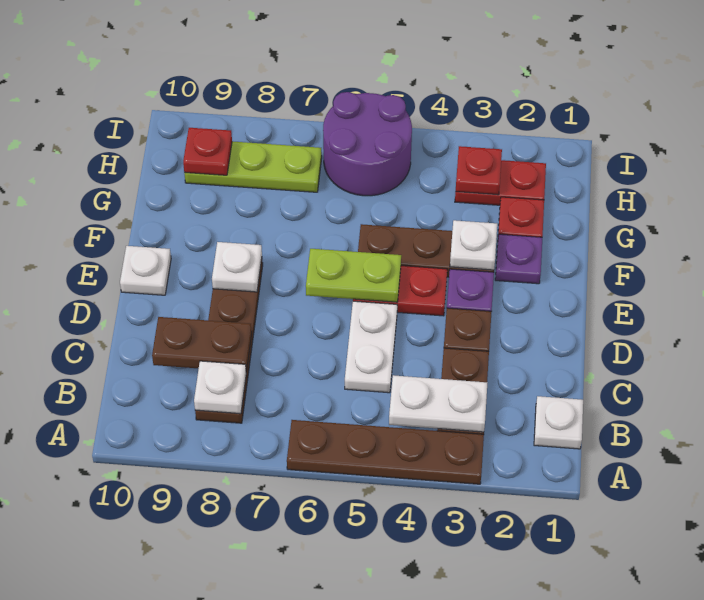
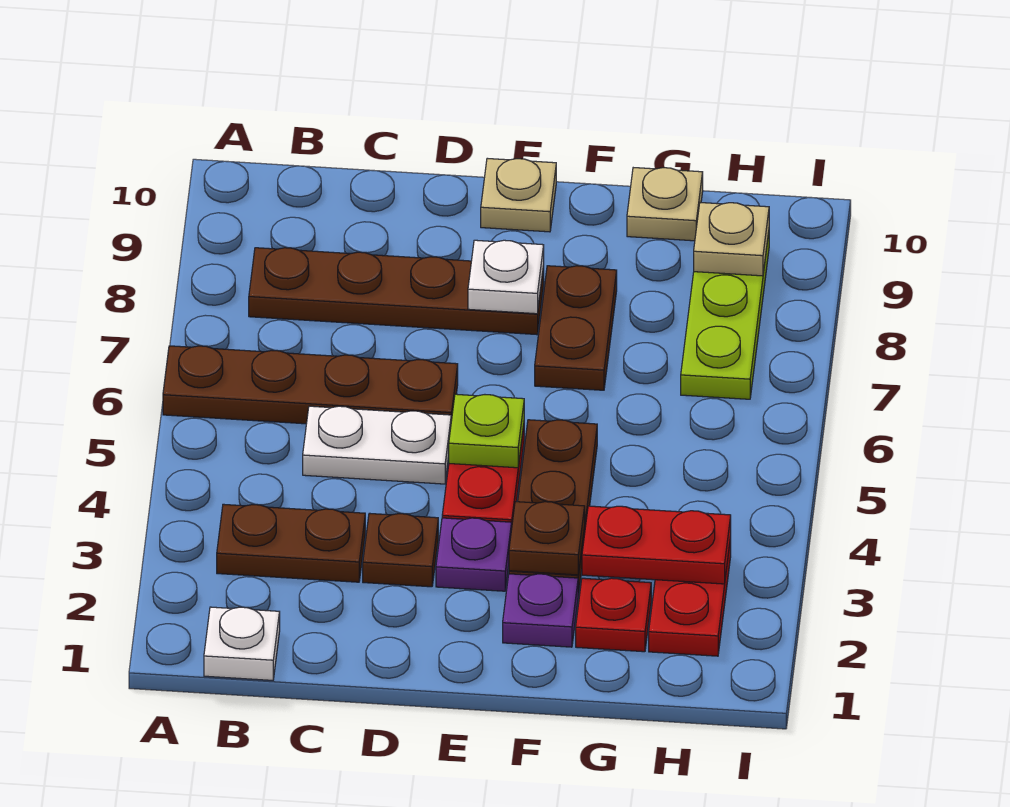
brown 1x4 plate [287,420,484,484] -> brown 1x4 plate turned to [163,346,458,424]
white 1x2 plate [389,375,487,432] -> none
white 1x1 plate [194,361,246,414] -> none
brown 1x2 plate [152,317,252,372] -> brown 1x2 plate moved to [535,266,617,390]
lime 1x2 plate [306,249,401,302] -> lime 1x1 plate [449,394,524,468]
white 1x1 plate [120,246,171,295] -> tan 1x1 plate [481,158,556,232]
white 1x1 plate [450,220,497,270] -> brown 1x1 plate [509,502,585,575]
none -> tan 1x1 plate [627,168,703,241]
red 1x1 plate [456,146,502,195] -> red 1x2 plate [582,506,731,584]
purple 2x2 round brick [323,92,412,196] -> none
red 1x1 plate [183,128,232,175] -> tan 1x1 plate [694,203,769,276]

